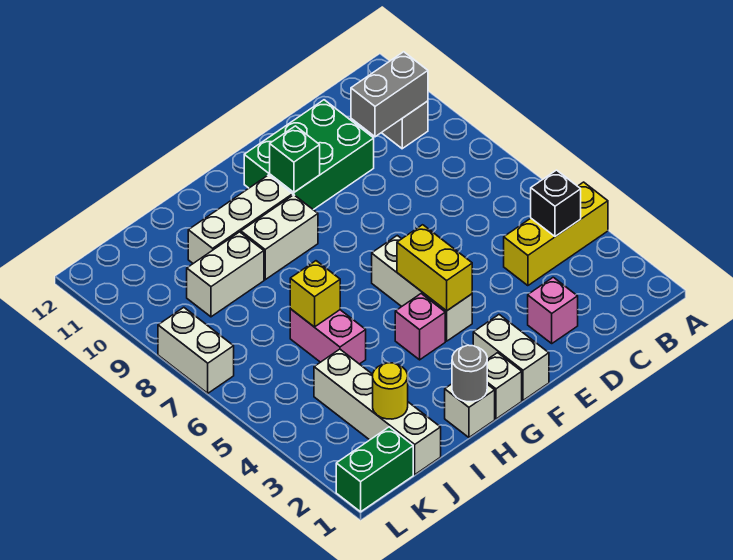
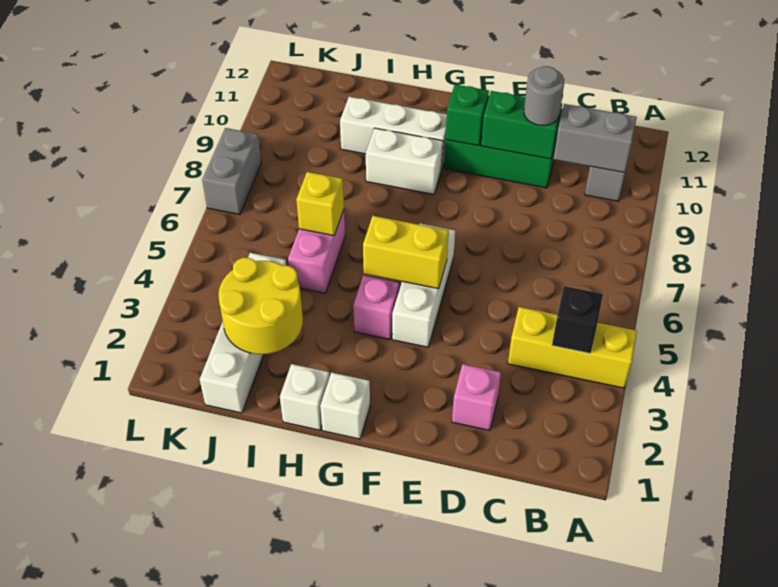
white 1x2 brick [473,315,549,400] -> none
yellow 1x2 brick [397,225,472,311] -> yellow 1x2 brick turned to [363,216,449,289]
grey 1x1 round brick [452,345,487,402] -> grey 1x1 round brick moved to [524,66,564,126]
white 1x2 brick [187,232,264,317] -> none
yellow 1x1 round brick [373,363,408,419] -> yellow 2x2 round brick [218,258,303,354]
green 1x2 brick [336,427,413,512] -> green 1x2 brick moved to [481,91,562,159]
white 1x2 brick [158,307,234,393] -> grey 1x2 brick [202,128,261,215]

